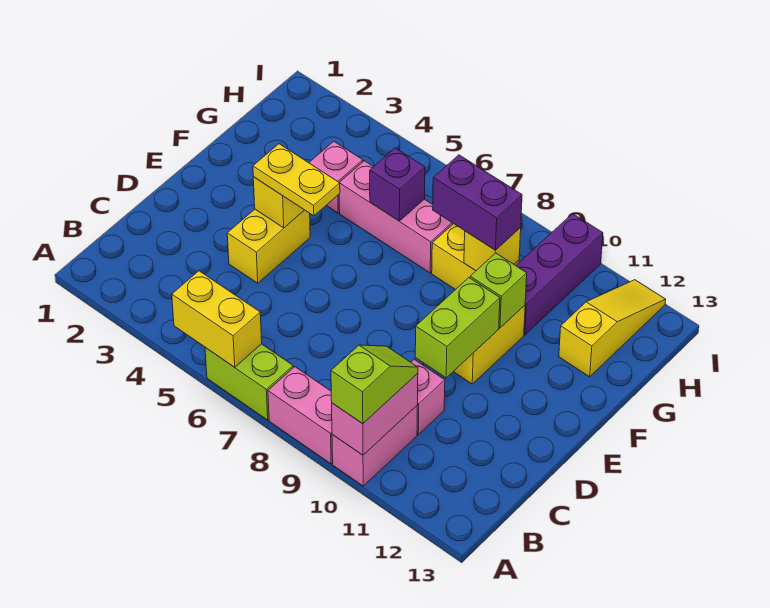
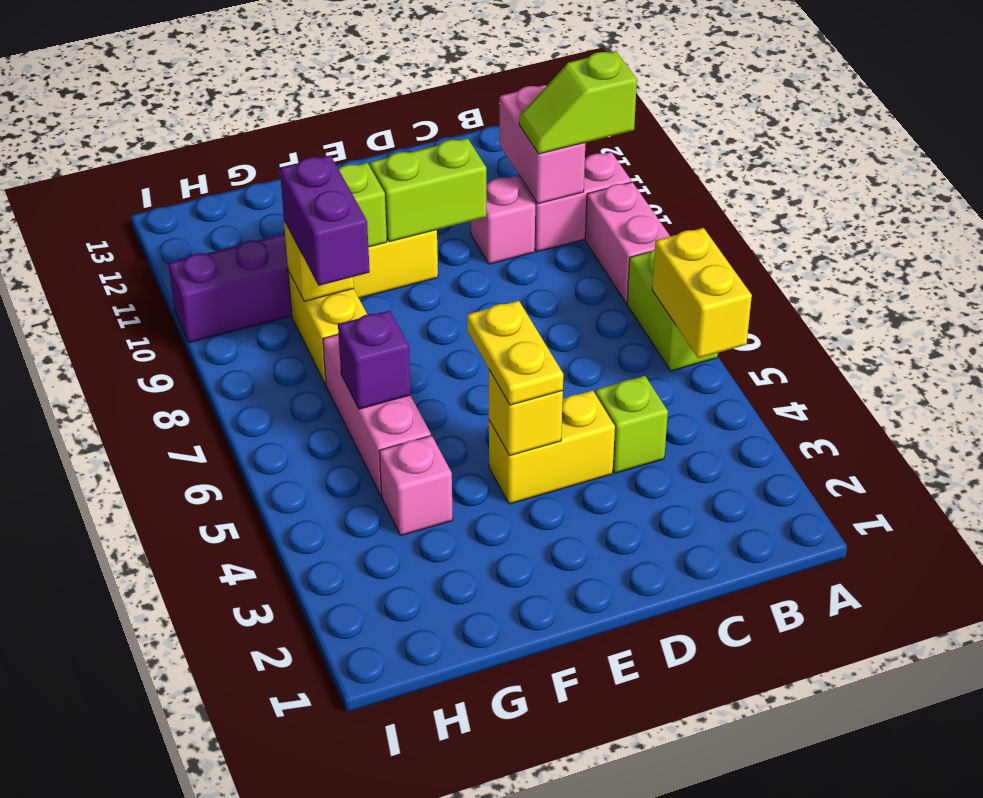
pink 1x2 brick [332,373,418,455] -> pink 1x2 brick turned to [500,85,585,204]
none -> lime 1x1 brick [595,376,668,473]
yellow 1x3 slope [559,280,666,377] -> none

